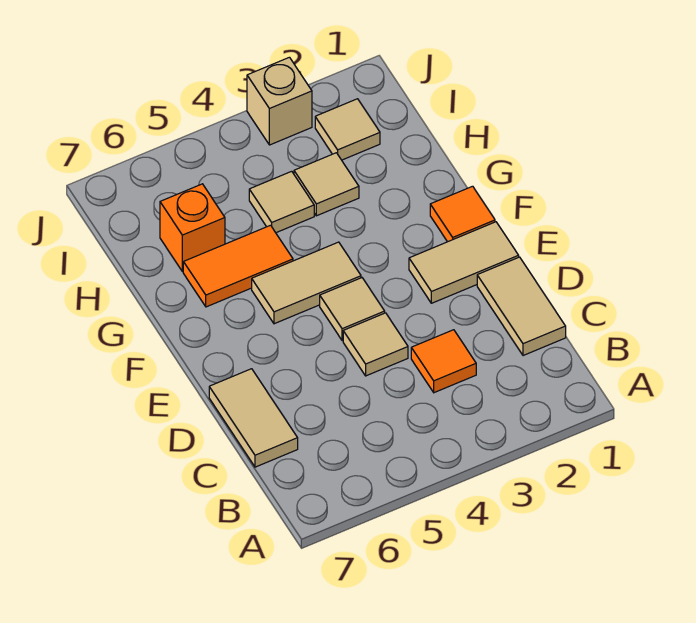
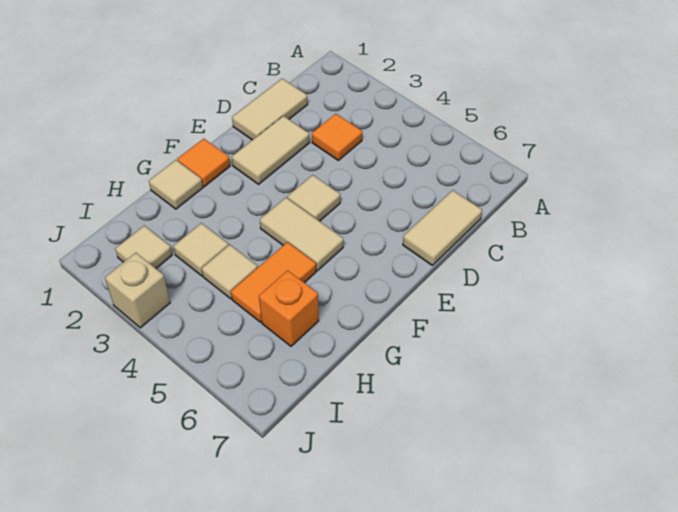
tan 1x1 tile [343,313,408,376] -> tan 1x1 tile moved to [149,160,203,209]
tan 1x2 tile [409,222,519,303] -> tan 1x2 tile turned to [232,116,310,184]
orange 1x2 tile [183,225,293,307] -> orange 1x2 tile turned to [231,242,316,322]

